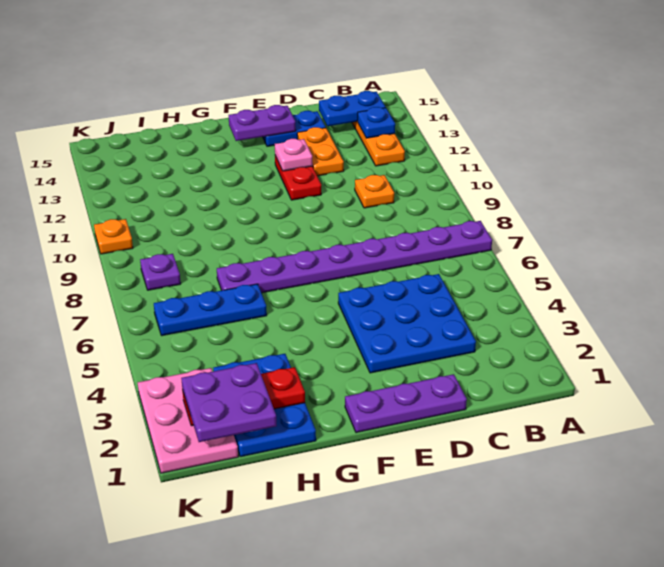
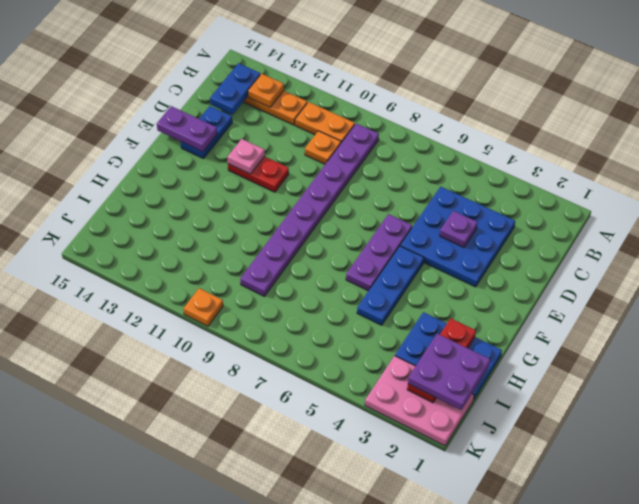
purple 1x8 plate [217,221,492,293] -> purple 1x8 plate moved to [240,123,379,297]
blue 1x1 plate [358,107,395,138] -> orange 1x1 plate [248,74,284,107]
purple 1x3 plate [345,374,467,433] -> purple 1x3 plate moved to [346,214,412,291]
orange 1x2 plate [297,127,344,176] -> orange 1x2 plate moved to [295,102,355,143]
purple 1x2 plate [229,105,296,141] -> purple 1x2 plate turned to [157,106,217,152]
blue 1x3 plate [154,284,267,336] -> blue 1x3 plate moved to [357,246,424,325]
purple 1x1 plate [140,254,181,290] -> purple 1x1 plate moved to [440,211,478,247]

